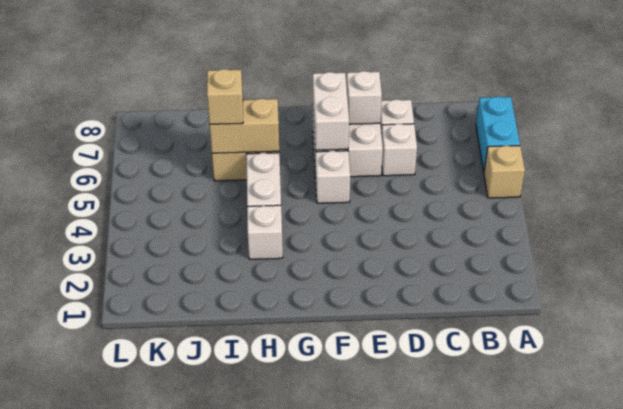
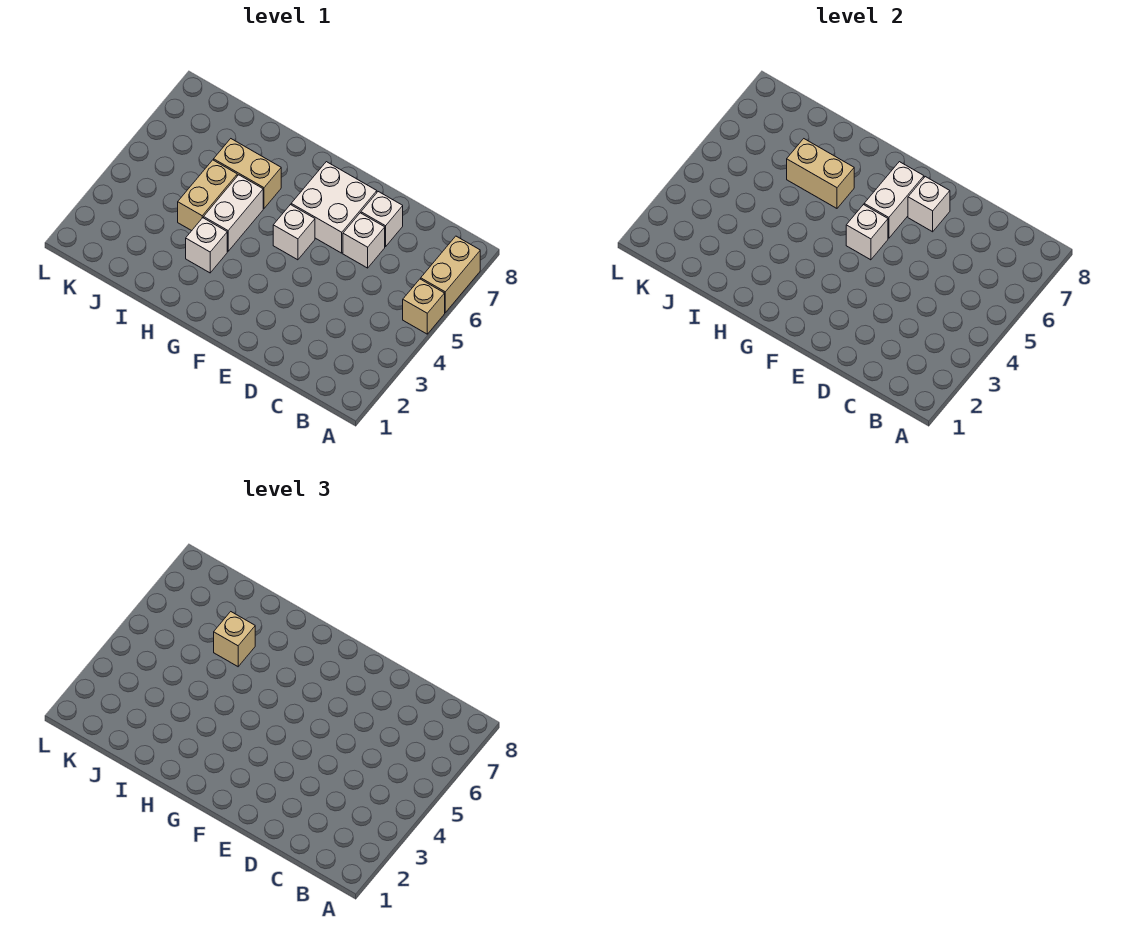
cyan 1x2 brick [476,96,520,172] -> tan 1x2 brick [421,236,480,312]
none -> white 1x1 brick [846,205,888,260]
none -> tan 1x2 brick [178,160,237,231]

